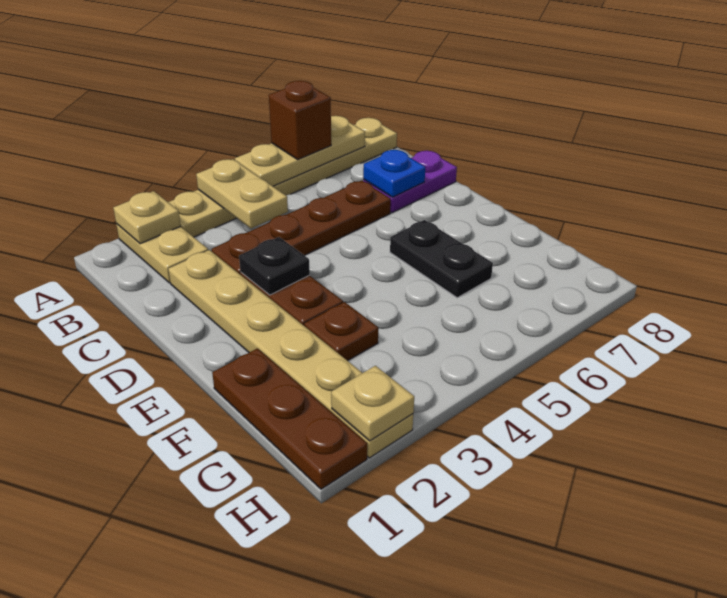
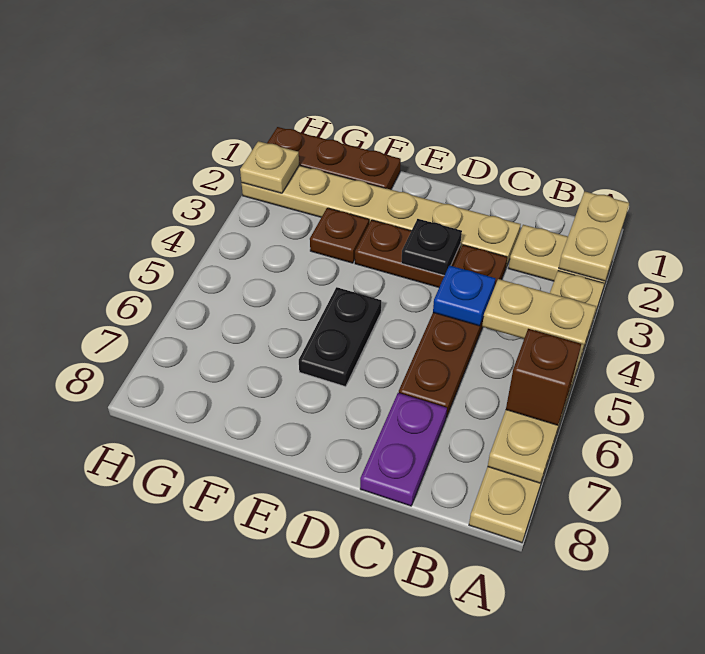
tan 1x1 plate [113,191,181,244] -> tan 1x2 plate [559,192,629,281]
blue 1x1 plate [363,150,425,197] -> blue 1x1 plate moved to [433,265,496,326]
black 1x2 plate [390,220,493,298] -> black 1x2 plate turned to [299,287,381,387]

